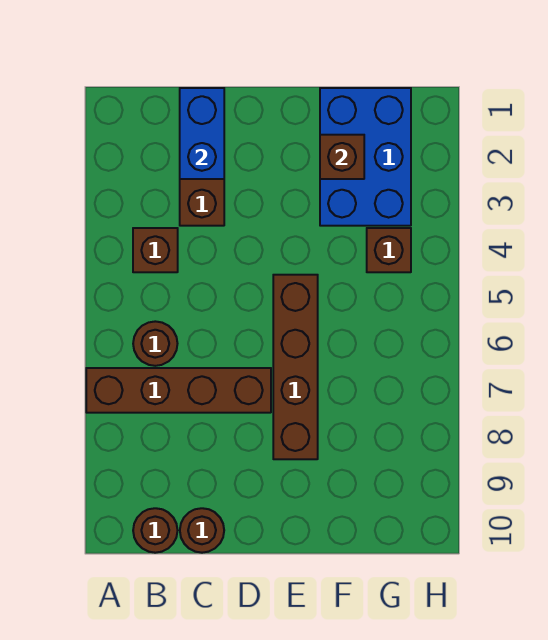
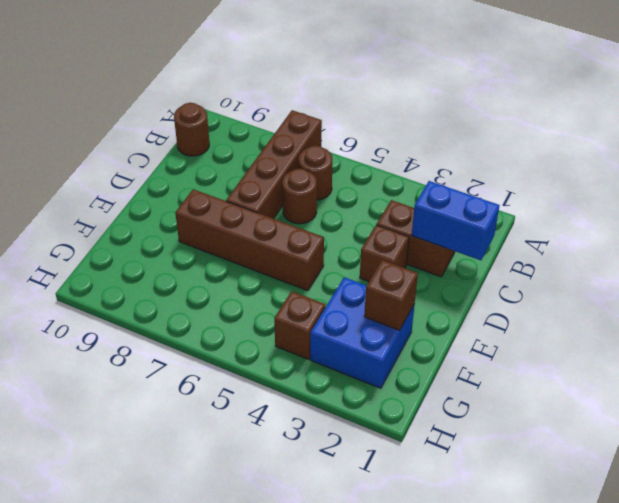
brown 1x1 brick [133,228,178,272] -> brown 1x1 brick moved to [360,225,409,282]
brown 1x1 round brick [180,508,224,553] -> brown 1x1 round brick moved to [282,169,317,224]
blue 2x3 brick [320,88,411,226] -> blue 2x2 brick [310,277,415,388]

